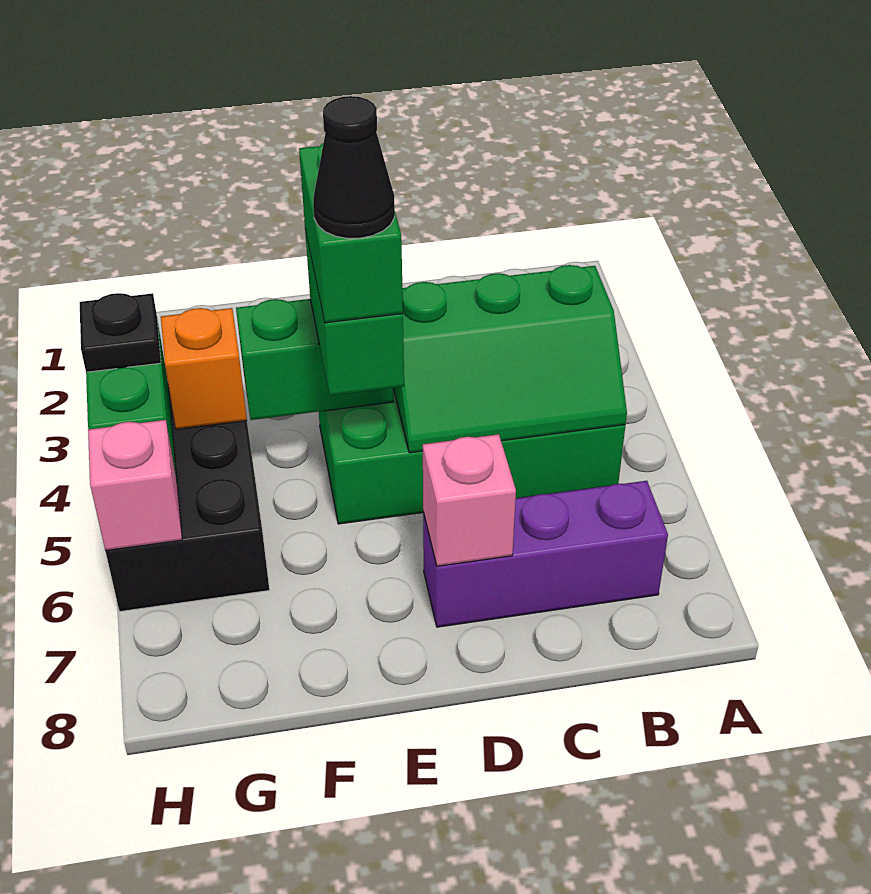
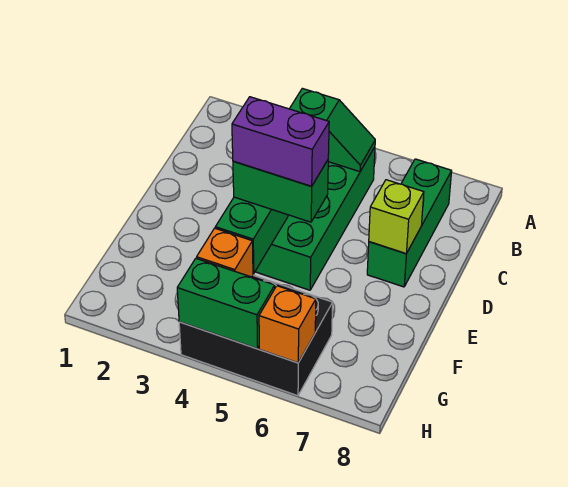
green 2x3 slope [394,265,627,453] -> green 1x2 slope [290,88,375,172]
purple 1x3 brick [423,481,668,627] -> green 1x3 brick [367,159,452,287]
pink 1x1 brick [423,434,516,566] -> lime 1x1 brick [369,180,424,254]
green 1x2 brick [299,144,403,323] -> purple 1x2 brick [232,97,329,186]
black 1x1 cone [313,96,395,238] -> none
black 1x1 plate [80,293,161,372] -> none
pink 1x1 brick [88,420,182,551] -> orange 1x1 brick [259,286,316,363]

